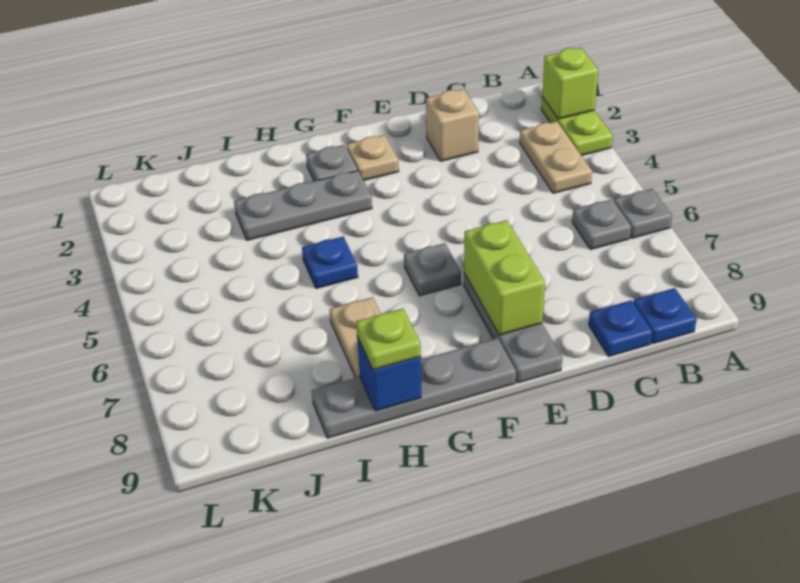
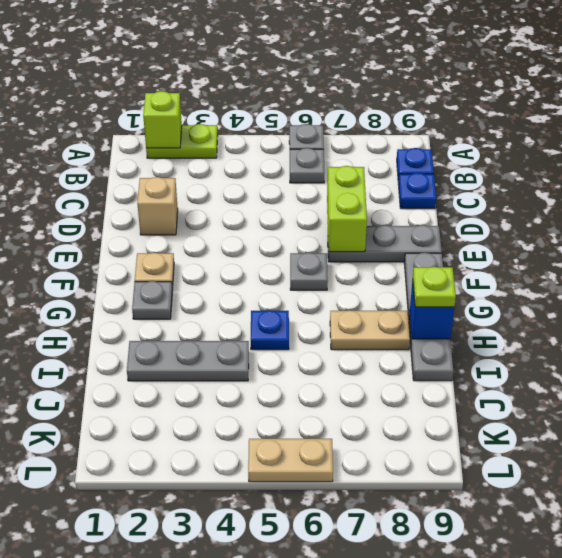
tan 1x2 plate [520,121,592,193] -> tan 1x2 plate moved to [248,439,333,482]
lime 1x2 brick [464,220,545,335] -> lime 1x2 brick turned to [327,166,367,252]
grey 1x3 plate [234,170,372,240] -> grey 1x3 plate turned to [127,341,249,381]

